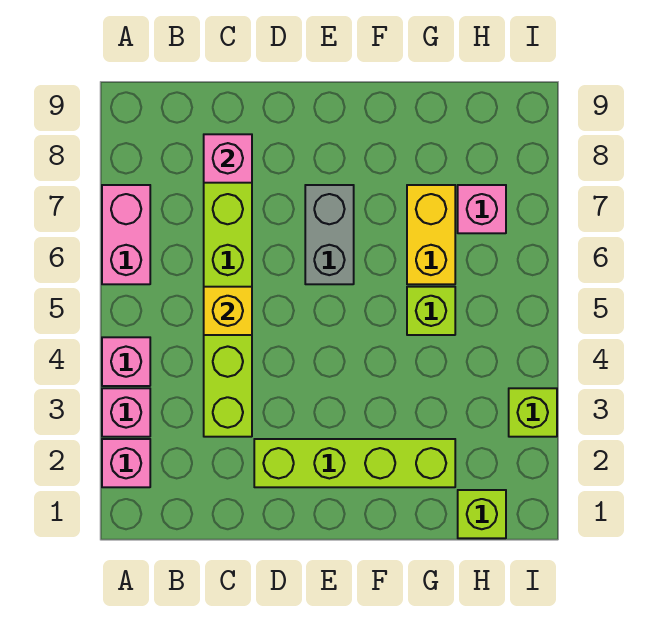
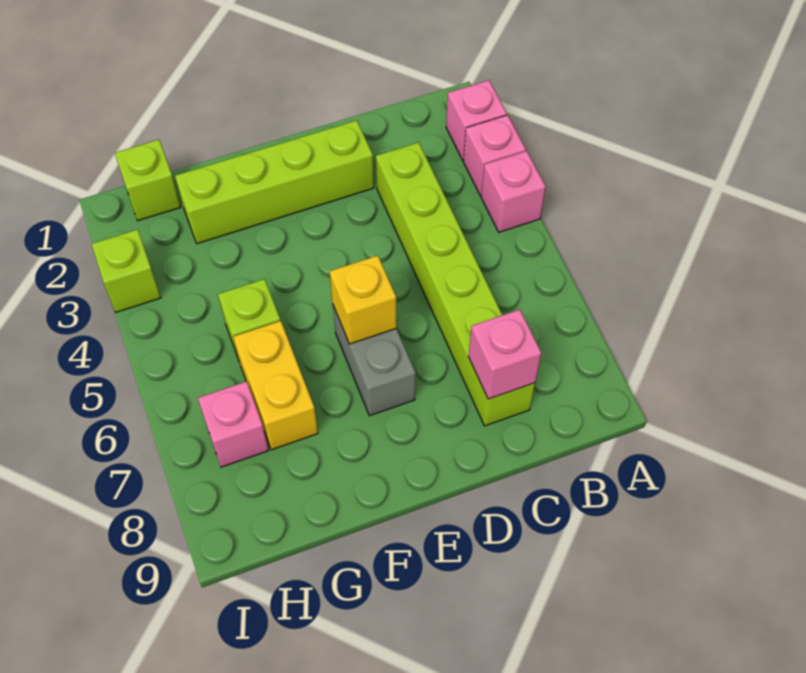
pink 1x2 brick [102,185,150,284] -> none
yellow 1x1 brick [204,287,252,335] -> yellow 1x1 brick moved to [330,256,397,344]

